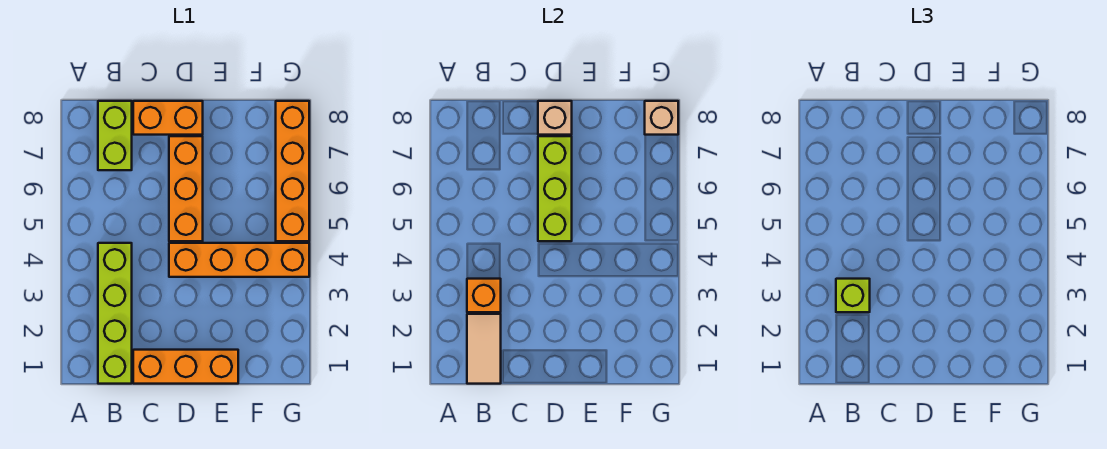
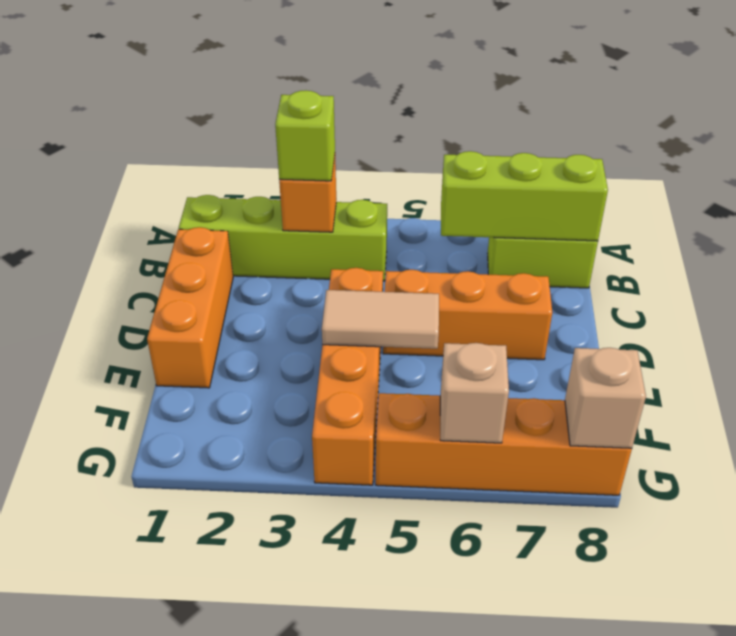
tan 1x2 tile [467,314,501,384] -> tan 1x2 tile moved to [322,290,439,349]
orange 1x2 brick [133,101,203,135] -> none
lime 1x3 brick [538,136,572,241] -> lime 1x3 brick moved to [441,151,608,241]
tan 1x1 brick [538,101,572,135] -> tan 1x1 brick moved to [440,343,509,443]

